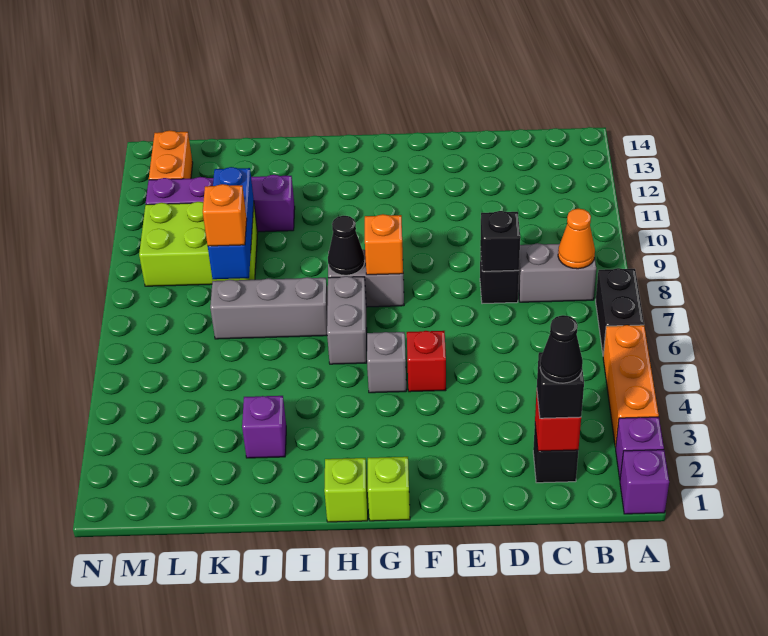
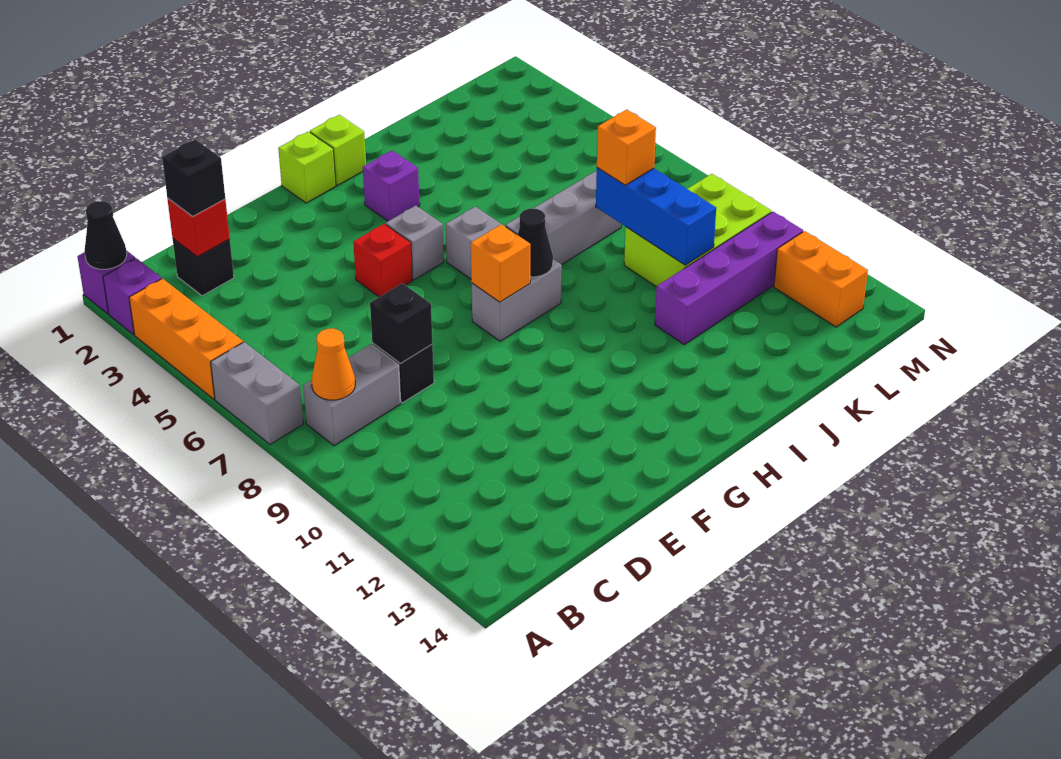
black 1x2 brick [596,268,644,354] -> grey 1x2 brick [211,342,303,444]
black 1x1 cone [540,315,583,383] -> black 1x1 cone moved to [84,201,127,269]
purple 1x1 brick [242,396,286,458] -> purple 1x1 brick moved to [363,150,420,221]

